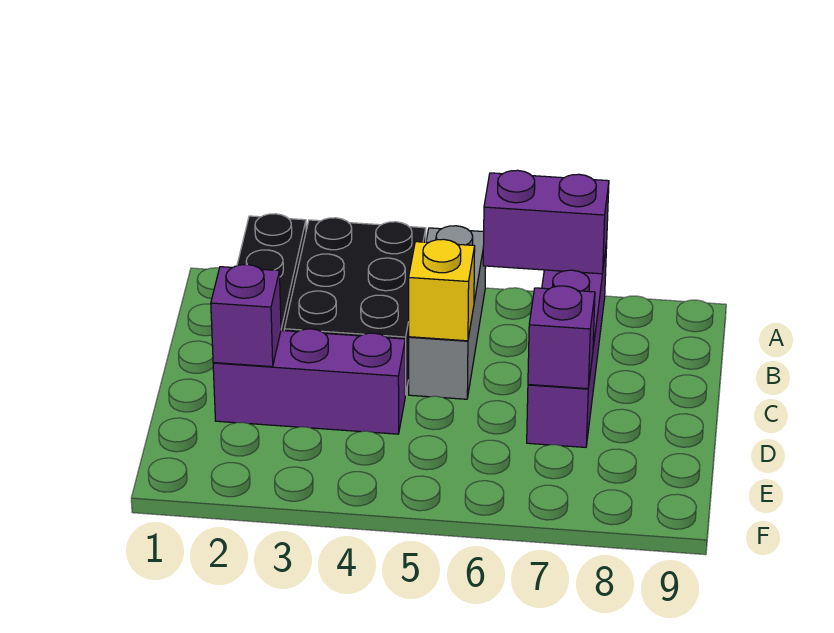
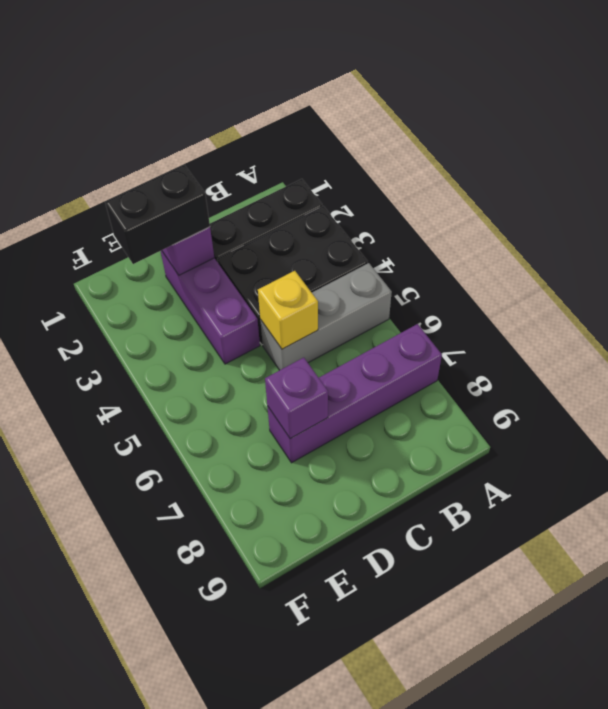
purple 1x2 brick [483,170,609,274] -> none
none -> black 1x2 brick [105,165,210,264]

